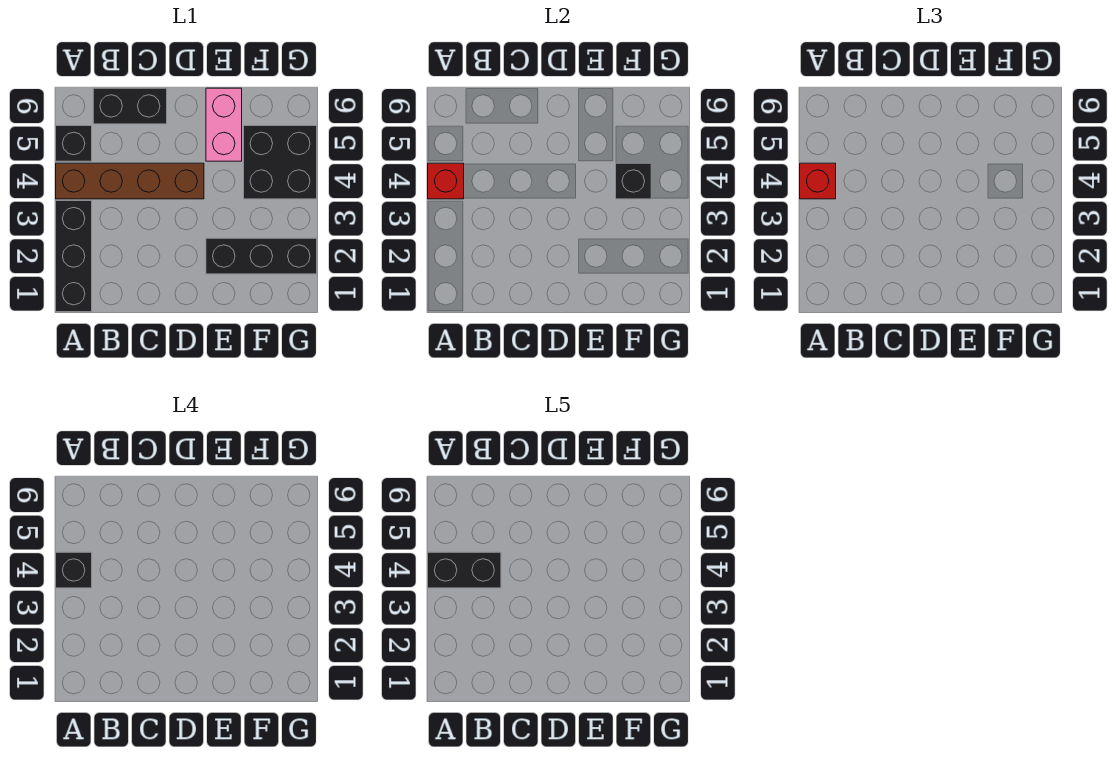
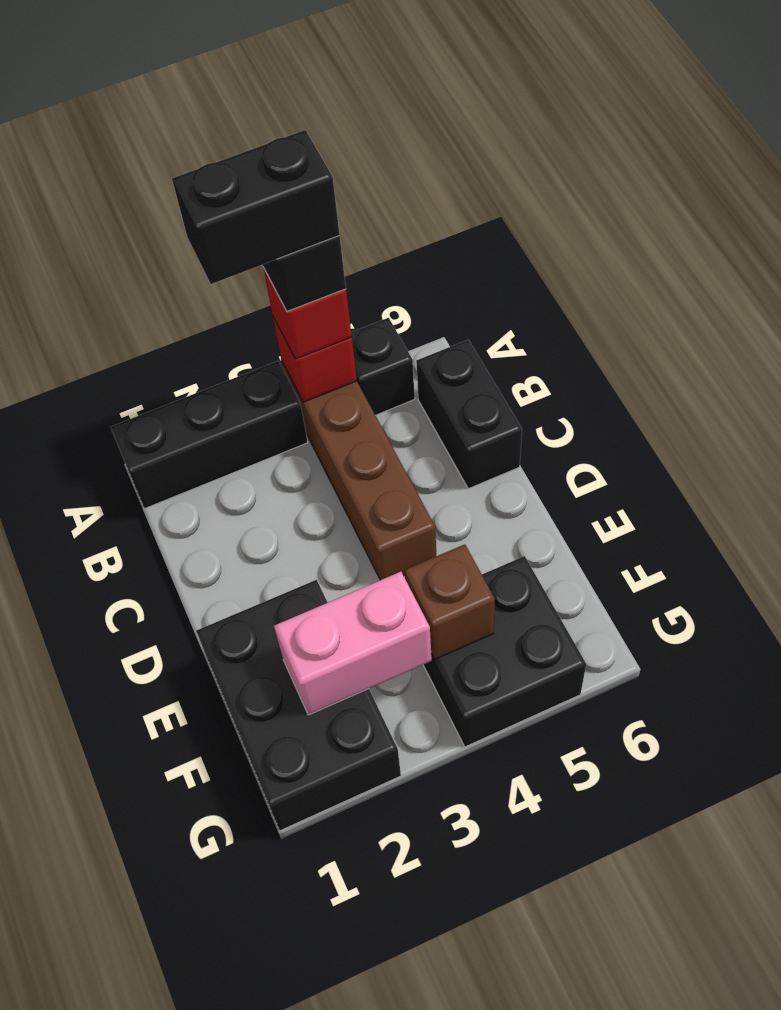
black 1x2 brick [428,552,501,588] -> black 1x2 brick turned to [172,130,340,284]
black 1x3 brick [206,238,317,274] -> black 2x3 brick [196,580,401,831]
pink 1x2 brick [206,88,242,161] -> pink 1x2 brick moved to [274,572,432,715]
black 1x1 brick [616,163,651,199] -> brown 1x1 brick [404,544,495,659]

